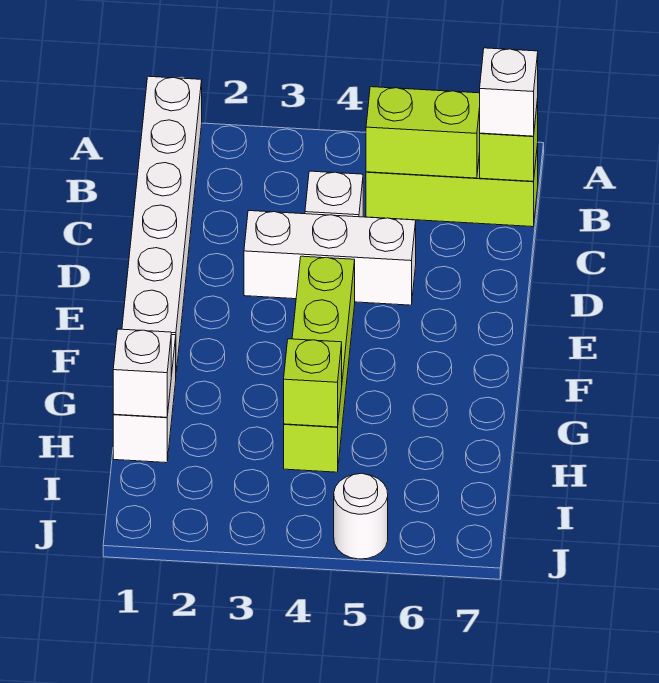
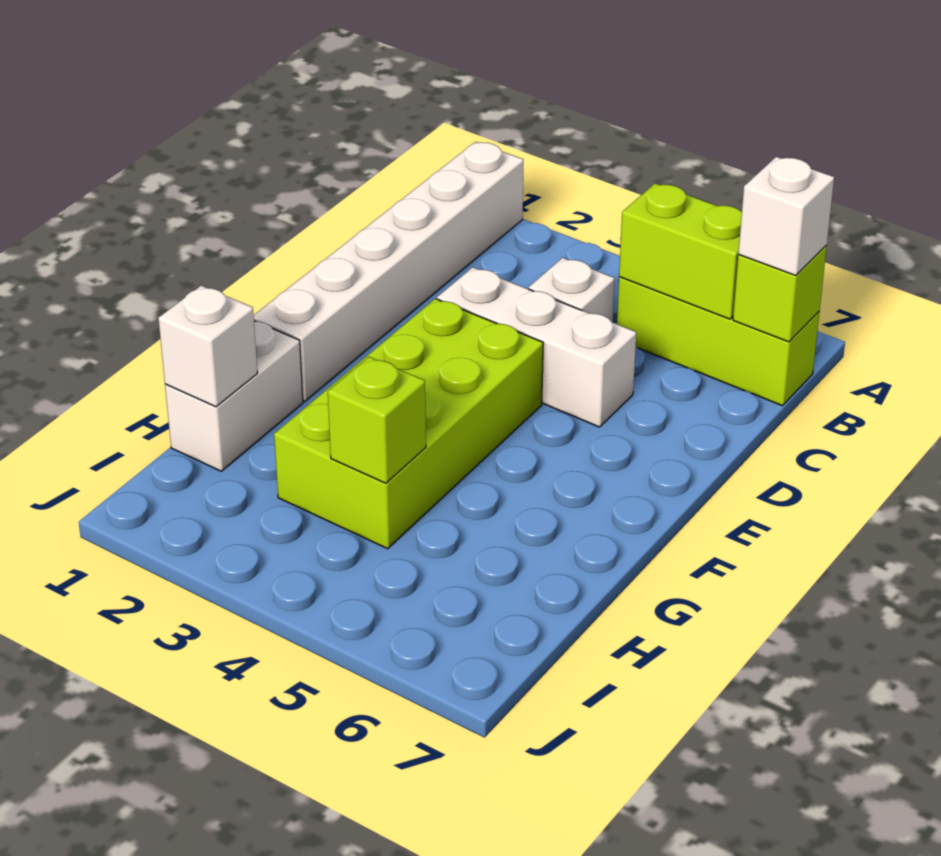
lime 1x4 brick [284,256,355,472] -> lime 2x4 brick [274,299,543,549]
white 1x1 round brick [334,473,388,559] -> none

